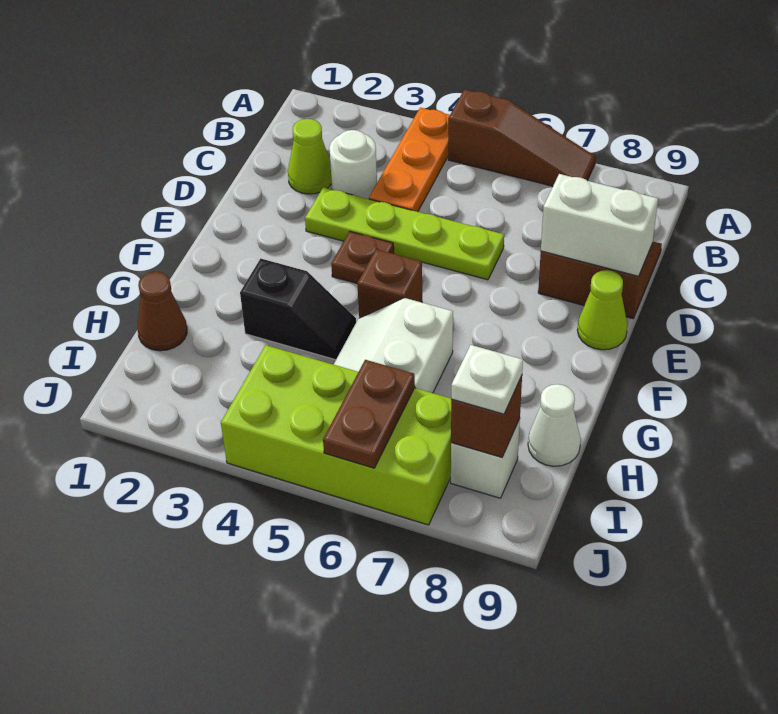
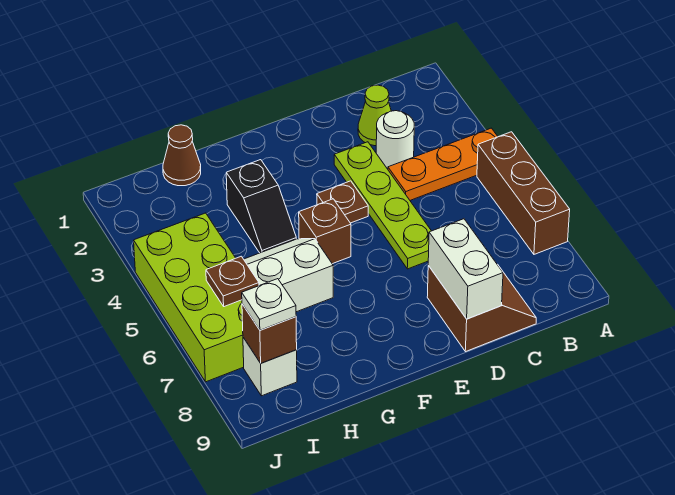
brown 1x3 slope [448,89,596,186] -> brown 1x3 brick [477,132,570,254]
lime 1x1 cone [577,270,628,350] -> none
white 1x1 cone [528,384,581,466] -> none
brown 1x2 plate [323,360,415,468] -> brown 1x1 plate [206,256,259,307]

